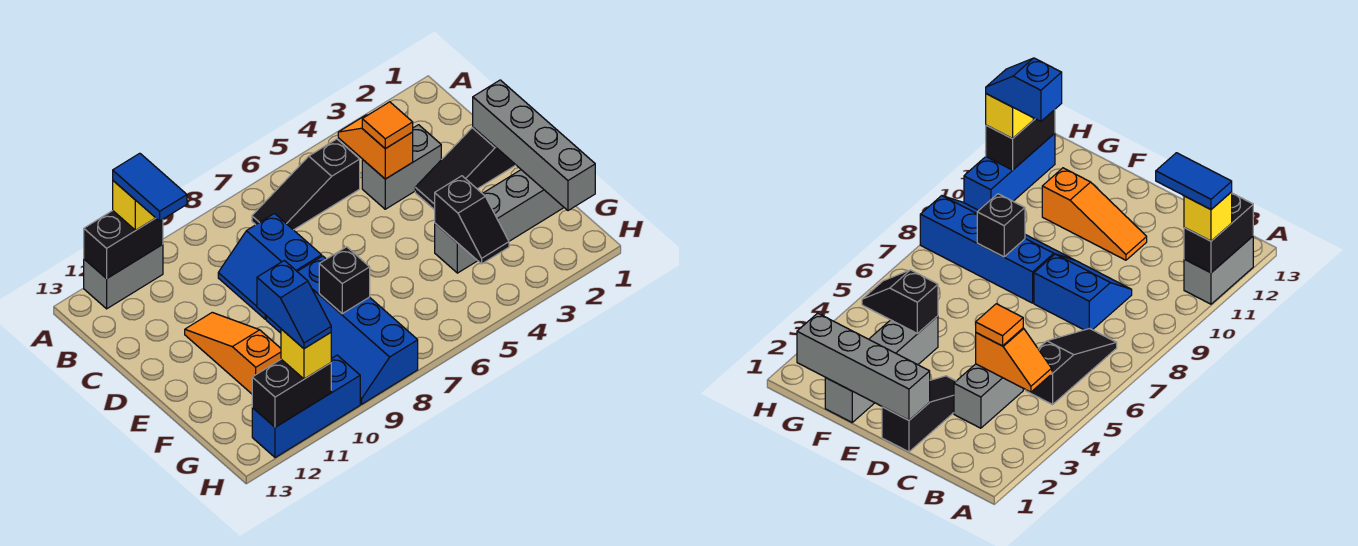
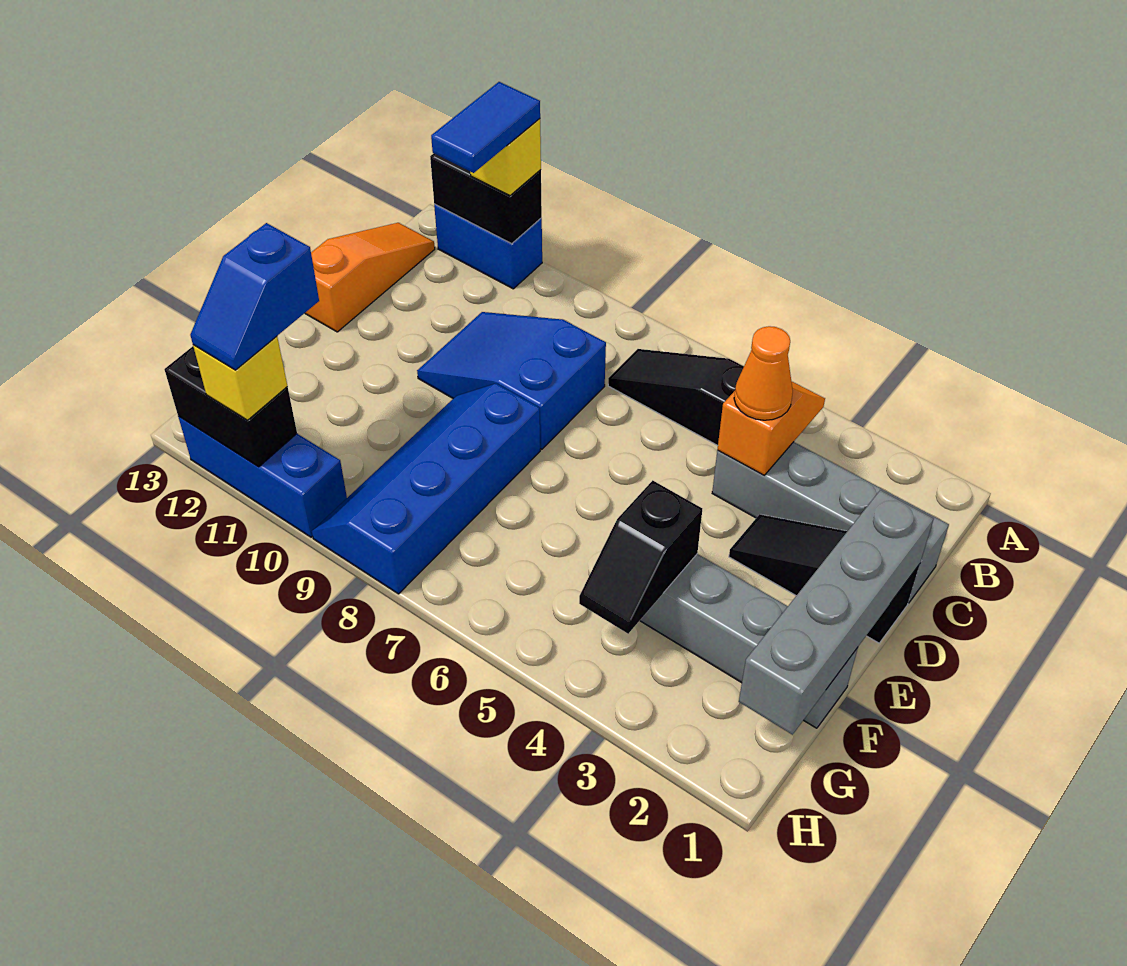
grey 1x2 brick [84,244,163,309] -> blue 1x2 brick [434,204,542,289]
grey 1x2 brick [362,125,441,209] -> grey 1x4 brick [712,442,949,603]
orange 1x1 tile [362,102,413,149] -> orange 1x1 cone [734,326,793,420]
blue 2x2 slope [218,214,322,319] -> blue 2x3 slope [417,312,606,449]
orange 1x3 slope [185,312,281,394] -> orange 1x3 slope moved to [305,223,435,332]
black 1x1 brick [319,247,370,314] -> none

